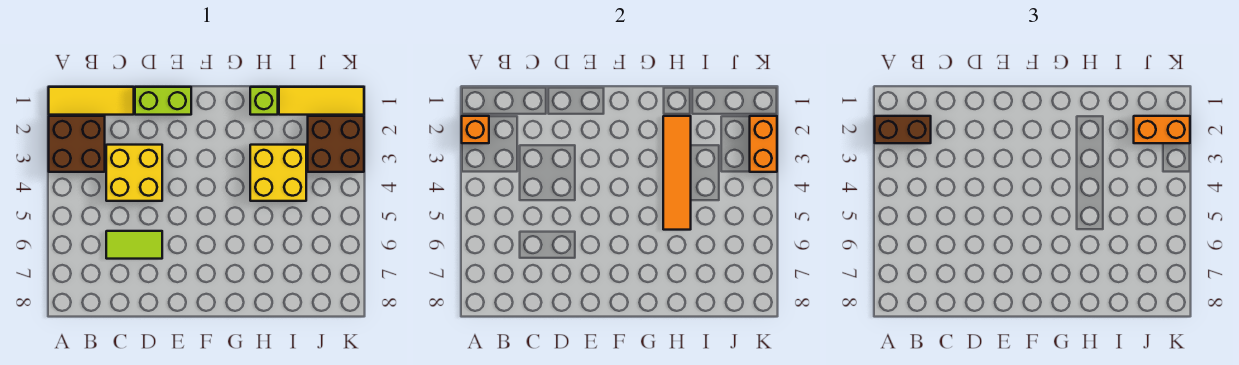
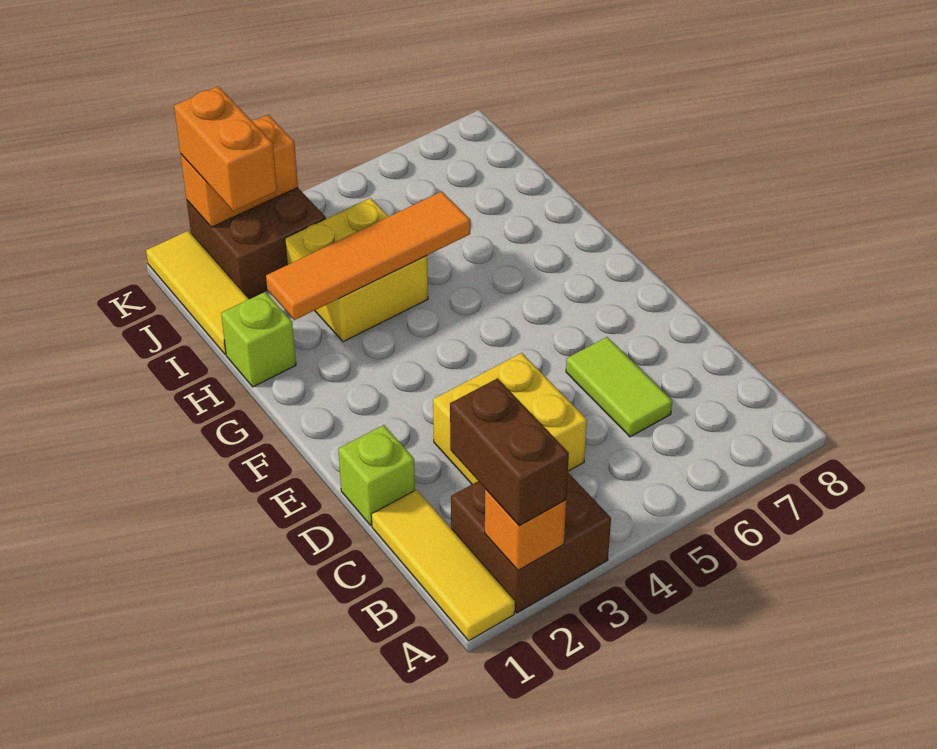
lime 1x2 brick [135,87,191,115] -> lime 1x1 brick [338,425,415,525]

